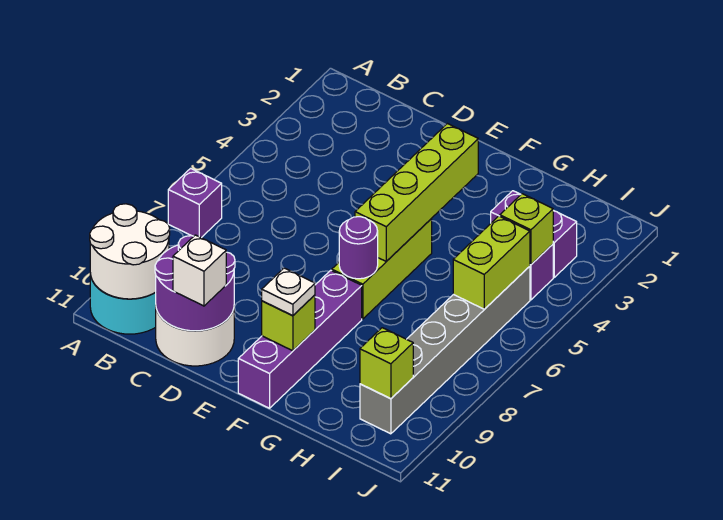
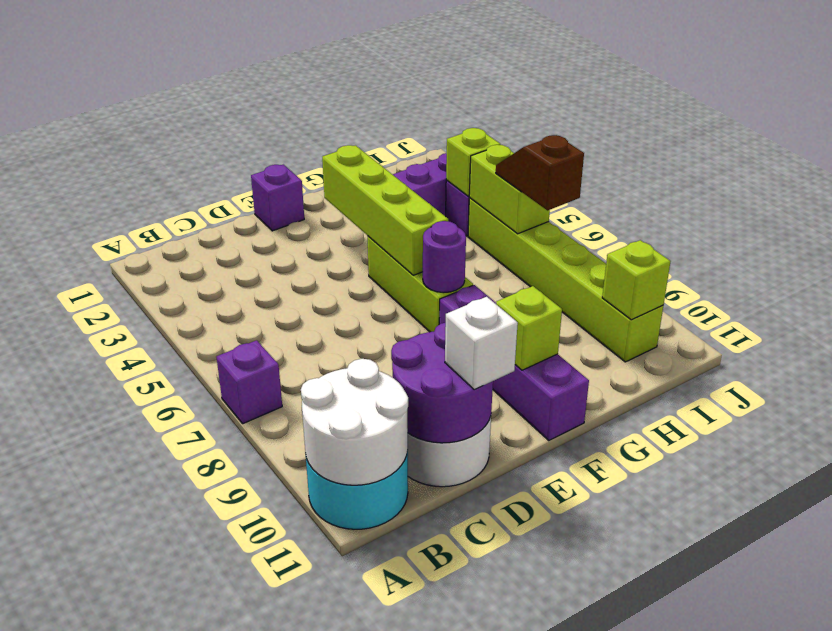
none -> purple 1x1 brick [251,165,304,231]
white 1x1 plate [262,268,315,316] -> none
grey 1x6 brick [360,266,530,434] -> lime 1x6 brick [468,198,663,362]
none -> brown 1x2 slope [496,135,584,210]

